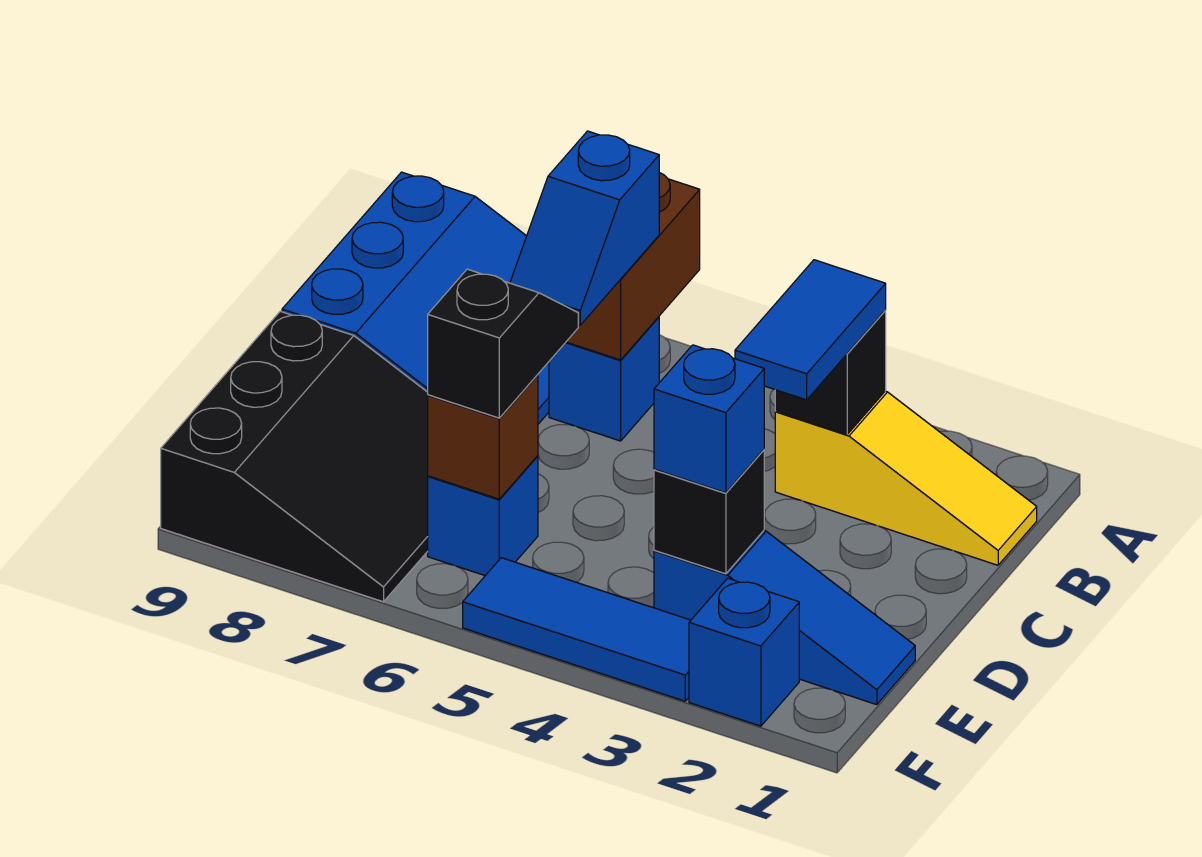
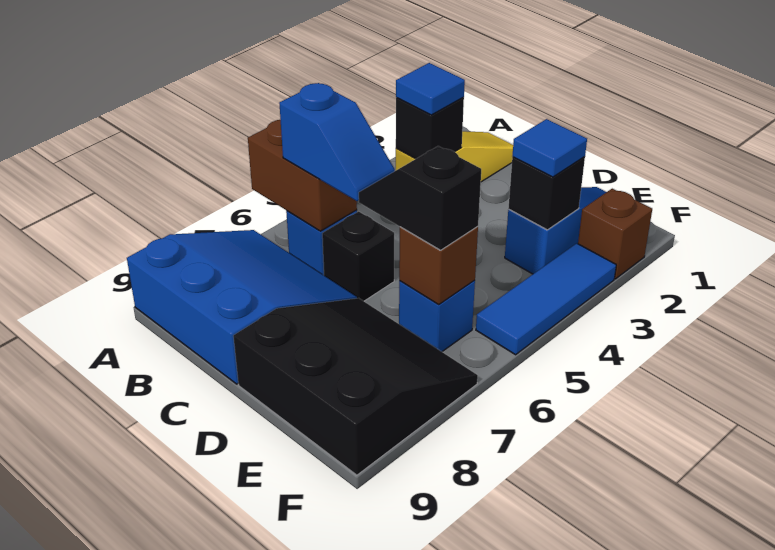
blue 1x2 tile [735,260,886,400] -> blue 1x1 tile [396,63,465,115]
none -> black 1x1 brick [322,212,394,301]
blue 1x1 brick [654,345,764,493] -> blue 1x1 tile [513,119,587,177]
blue 1x1 brick [689,578,799,726] -> brown 1x1 brick [578,189,652,279]

